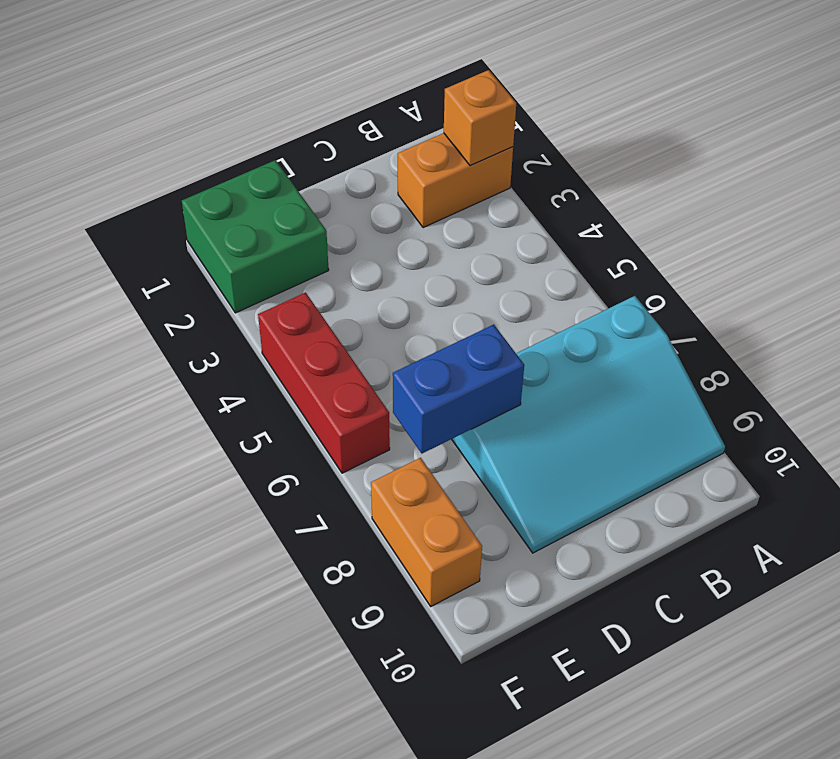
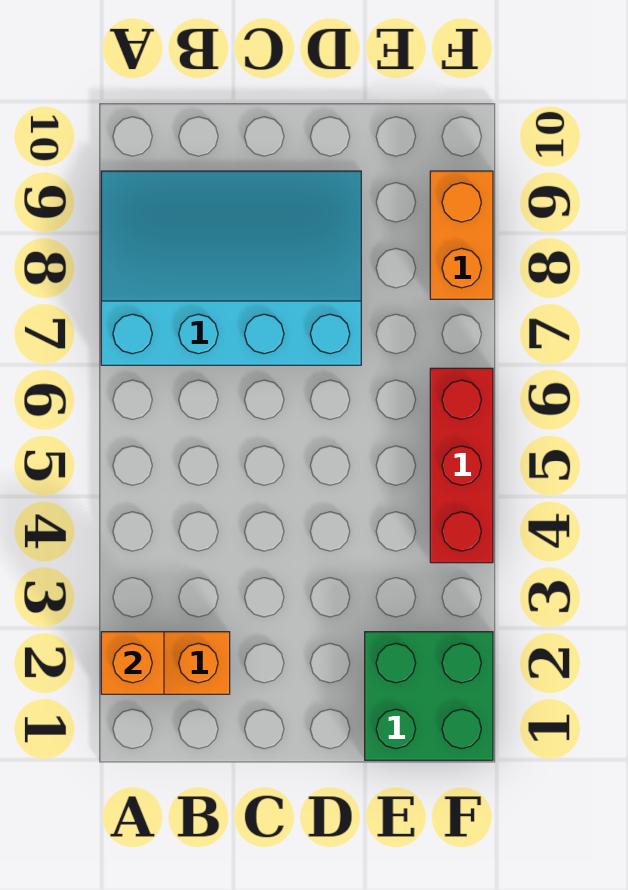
blue 1x2 brick [393,325,524,453] -> none

